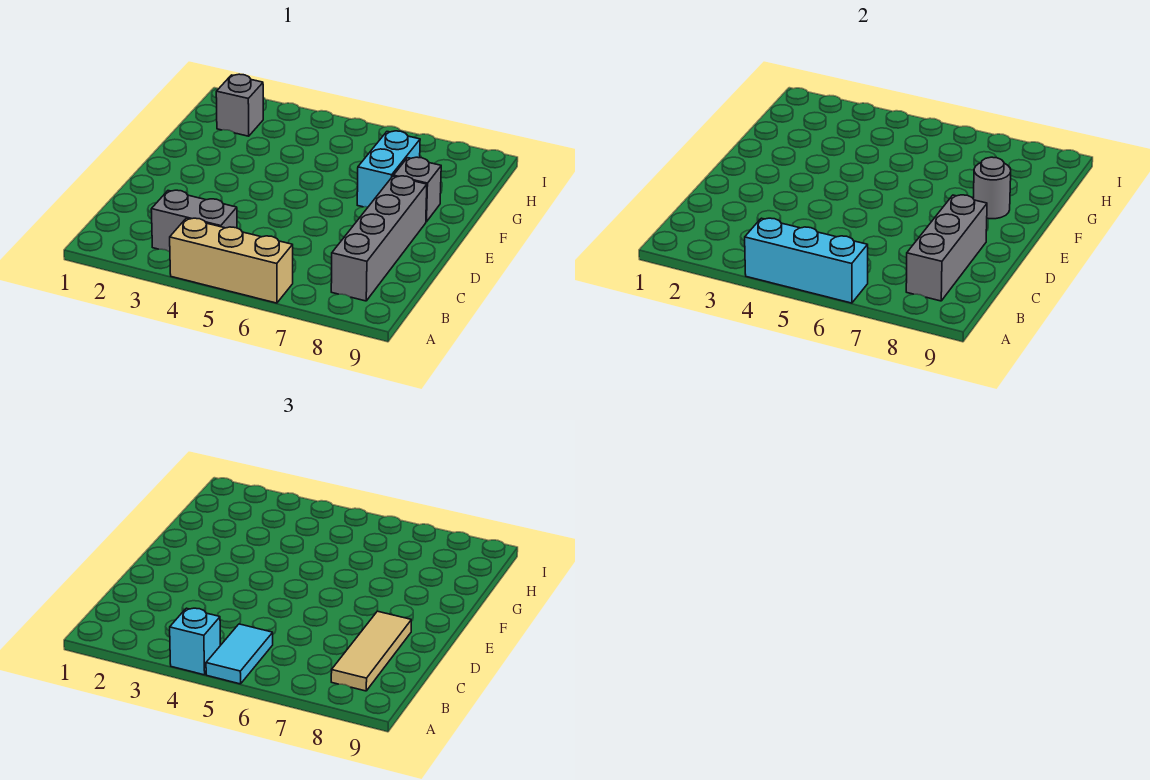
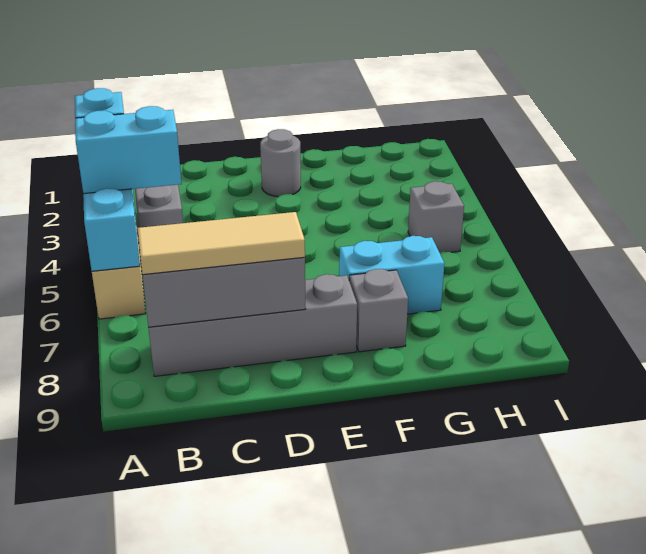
cyan 1x2 tile [206,624,273,684] -> cyan 1x2 brick [75,106,182,194]
grey 1x1 round brick [973,157,1011,219] -> grey 1x1 round brick moved to [260,129,301,197]
grey 1x1 brick [216,74,263,136] -> grey 1x1 brick moved to [408,181,464,253]

